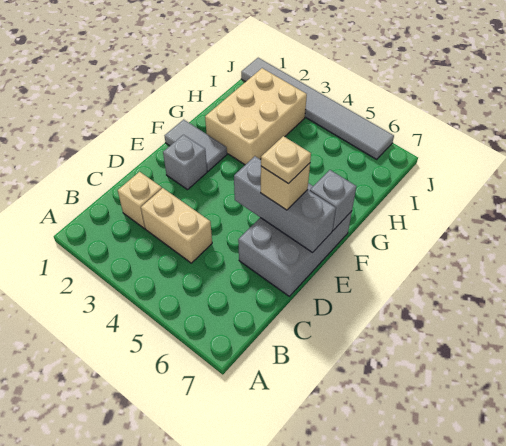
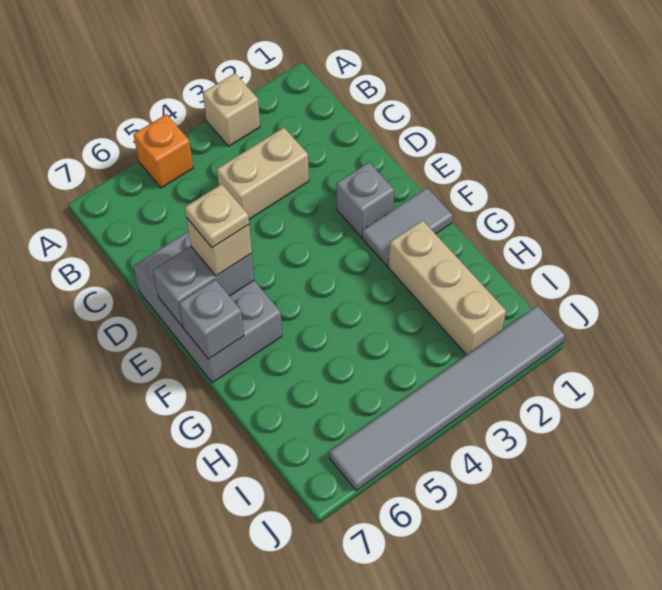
none -> orange 1x1 brick [133,114,193,188]
tan 1x1 brick [118,172,162,228] -> tan 1x1 brick moved to [203,73,260,146]
grey 1x3 brick [234,156,336,252] -> grey 1x2 brick [153,246,254,327]
tan 2x3 brick [205,68,307,165] -> tan 1x3 brick [388,220,506,355]

